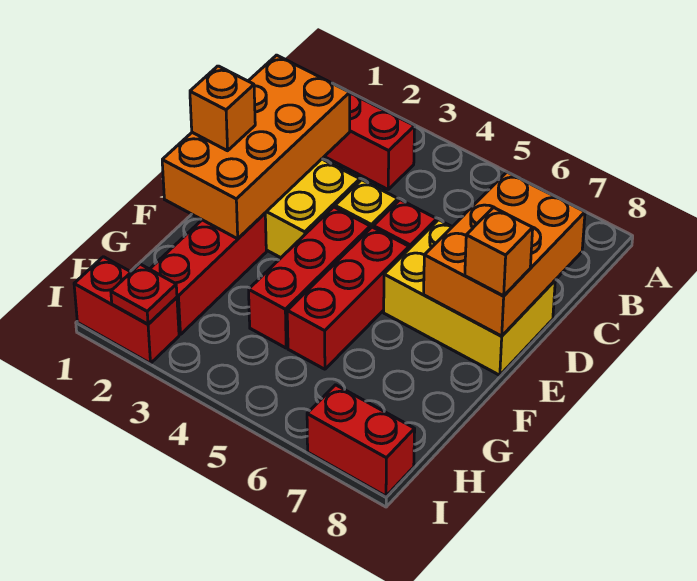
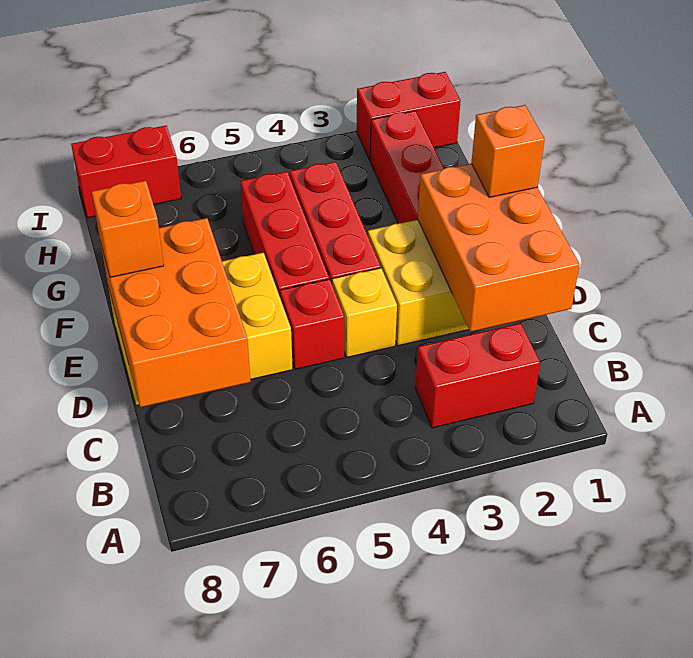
orange 2x4 brick [162,55,350,239] -> orange 2x3 brick [418,164,580,332]
red 1x1 plate [111,264,177,324] -> none

